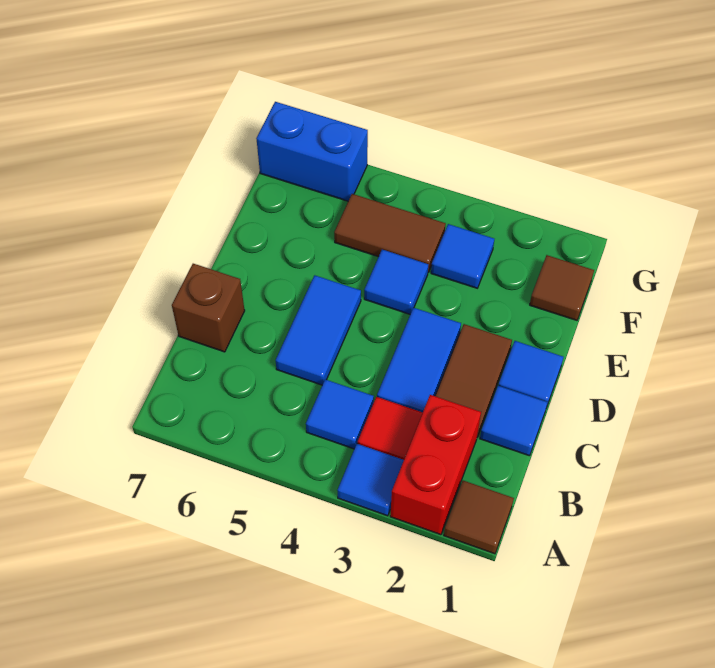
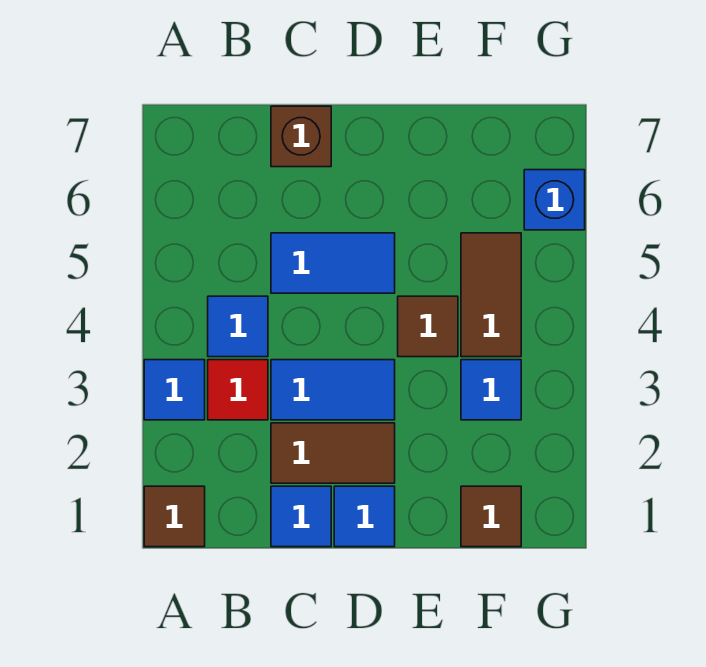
red 1x2 brick [390,395,481,535] -> none
blue 1x1 tile [364,250,428,314] -> brown 1x1 tile [398,296,458,357]
blue 1x2 brick [256,102,368,201] -> blue 1x1 brick [524,170,585,230]

